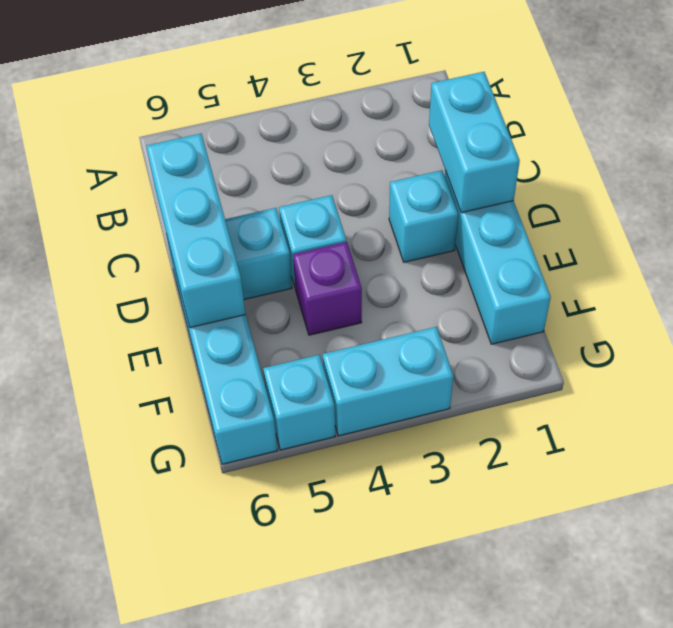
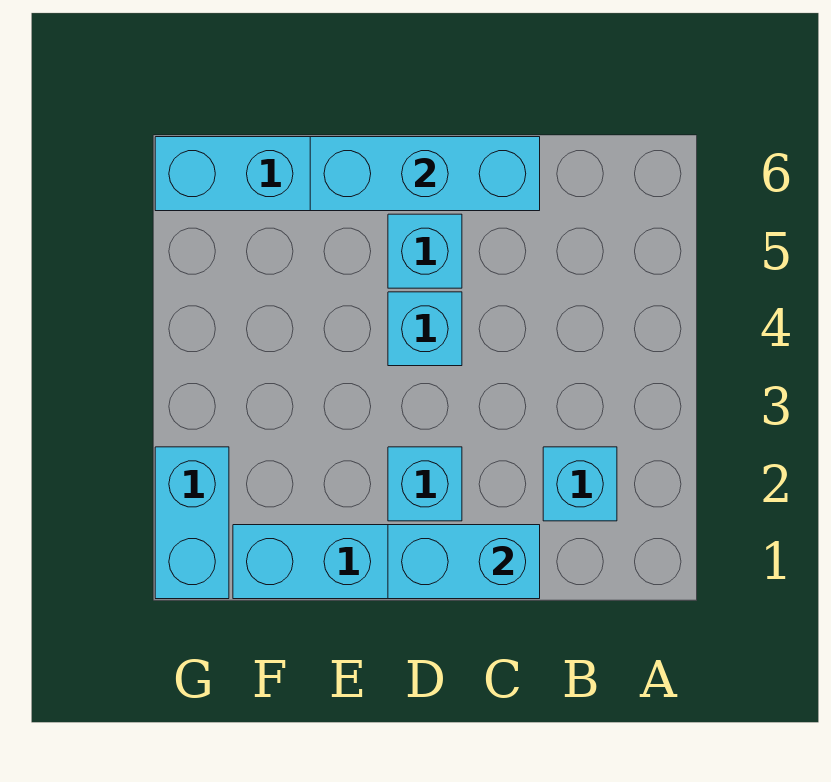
purple 1x1 brick [293,242,362,335] -> none
cyan 1x2 brick [323,327,453,436] -> cyan 1x2 brick moved to [155,447,229,599]
cyan 1x1 brick [263,355,335,450] -> cyan 1x1 brick moved to [543,447,617,521]

